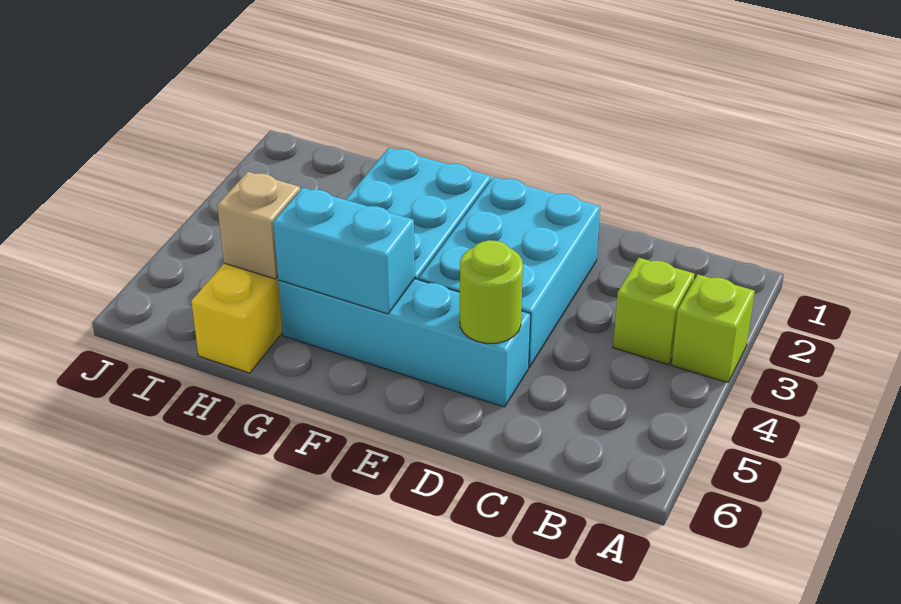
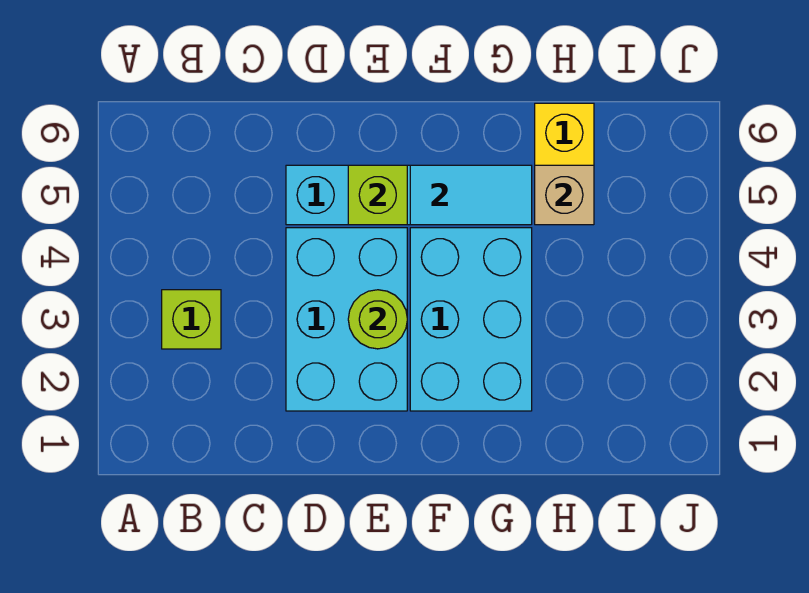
lime 1x1 brick [672,274,755,383] -> lime 1x1 brick moved to [348,165,407,225]
lime 1x1 round brick [460,240,523,344] -> lime 1x1 round brick moved to [348,290,407,349]
cyan 1x2 brick [273,188,415,314] -> cyan 1x2 tile [410,165,532,225]

